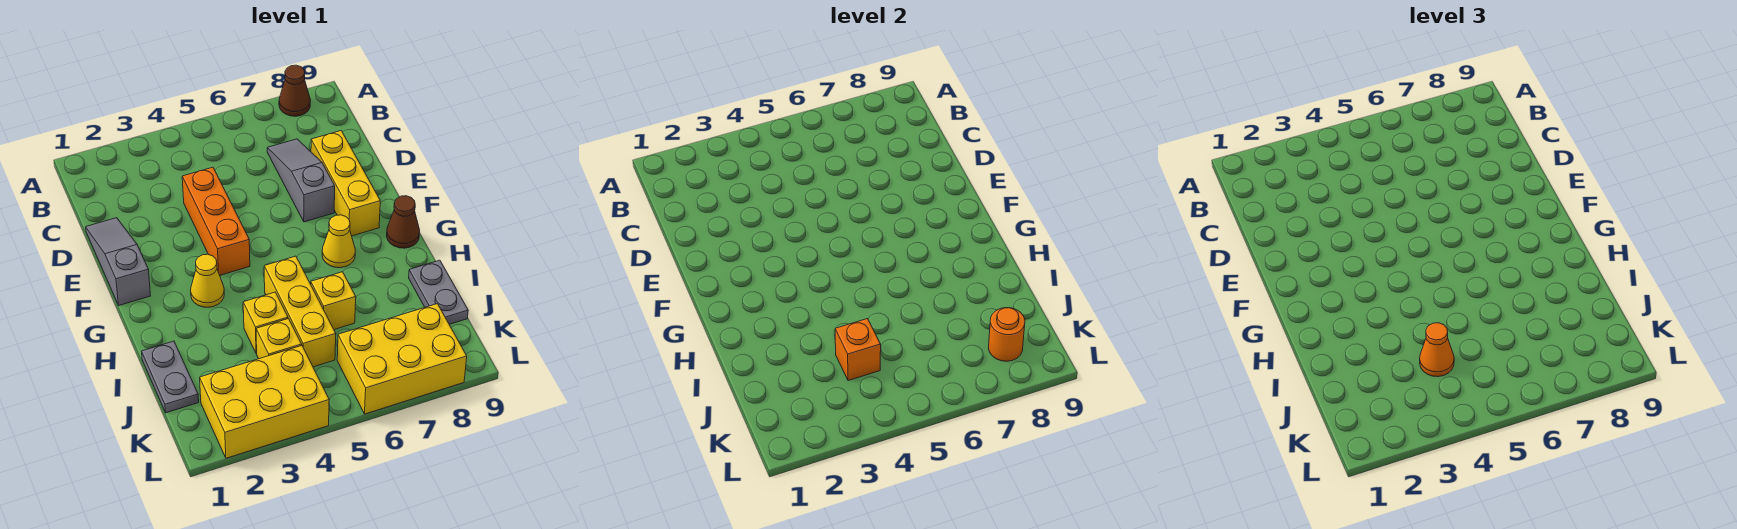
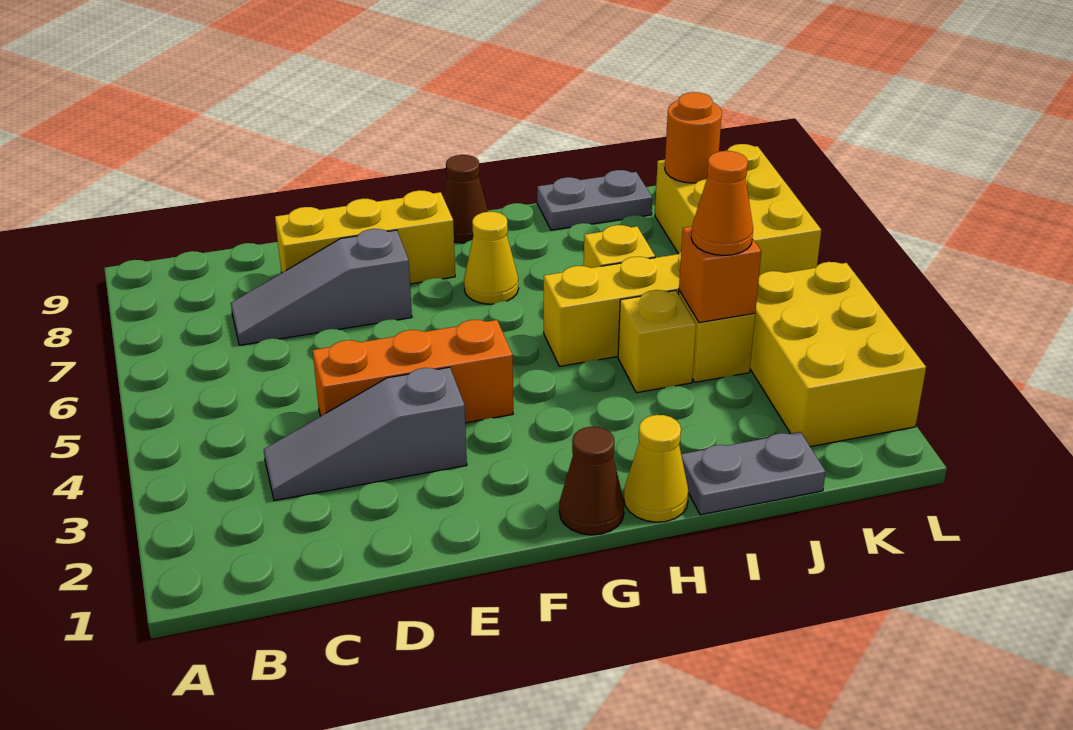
brown 1x1 cone [279,65,310,116] -> brown 1x1 cone moved to [559,427,624,535]
grey 1x3 slope [86,218,150,305] -> grey 1x3 slope moved to [264,367,467,501]
yellow 1x1 cone [191,254,224,307] -> yellow 1x1 cone moved to [624,415,689,522]

